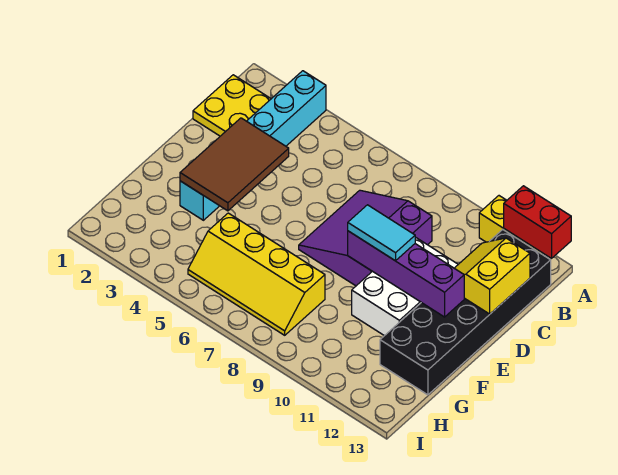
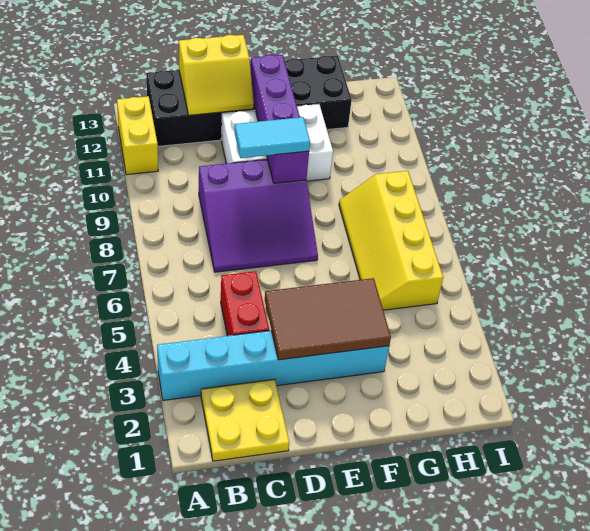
red 1x2 brick [504,186,571,258] -> red 1x2 brick moved to [221,271,269,336]
cyan 1x2 tile [348,205,415,261] -> cyan 1x2 tile turned to [235,117,310,158]
yellow 2x4 slope [188,213,325,335] -> yellow 2x4 slope turned to [339,171,443,310]

